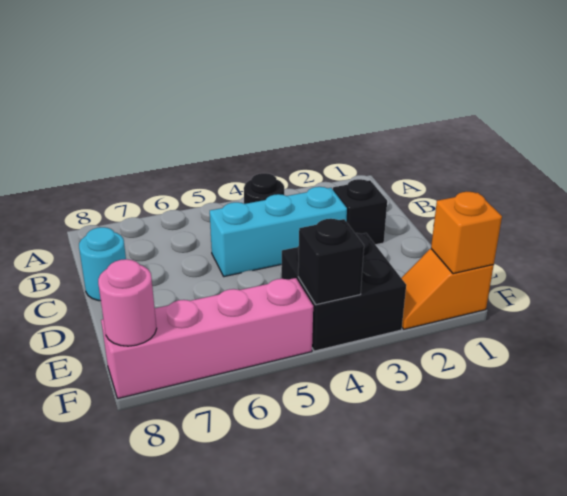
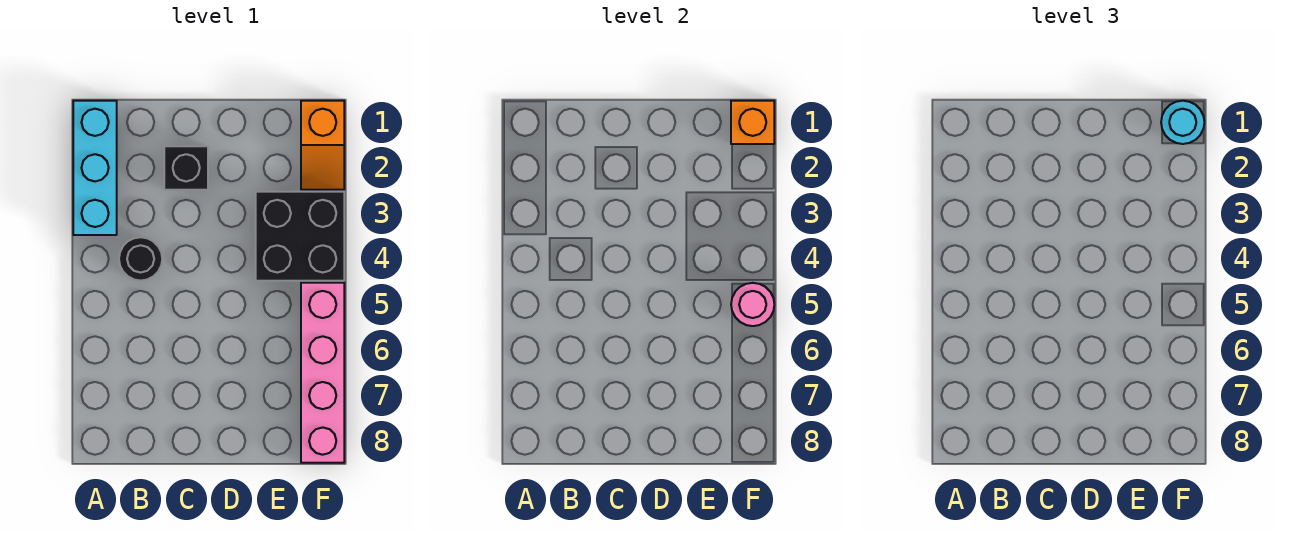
cyan 1x3 brick [210,187,347,277] -> cyan 1x3 brick moved to [73,101,117,235]
cyan 1x1 round brick [79,227,126,301] -> cyan 1x1 round brick moved to [1161,101,1204,144]
black 1x1 brick [298,219,364,305] -> none
pink 1x1 round brick [98,259,157,346] -> pink 1x1 round brick moved to [731,283,774,326]

